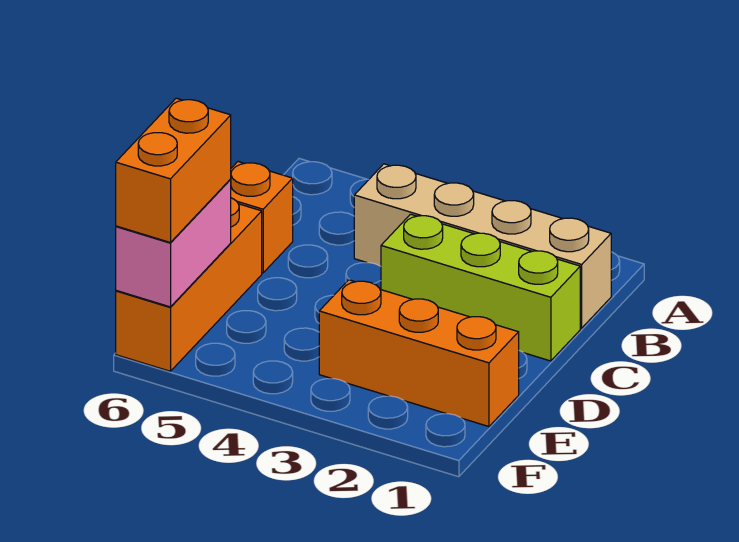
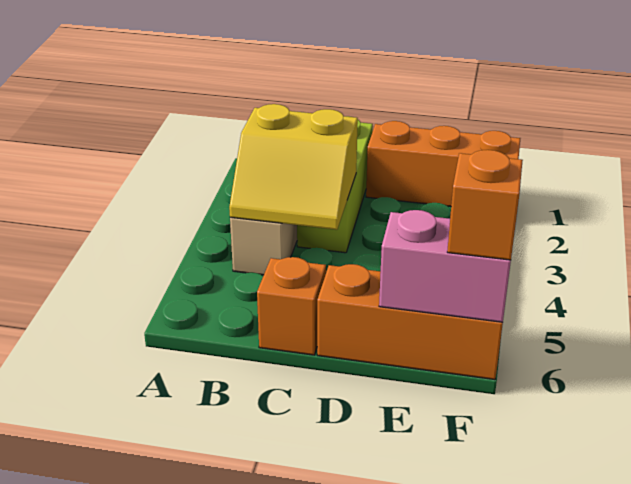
none -> yellow 2x2 slope [229,104,358,230]
orange 1x3 brick [319,280,519,427] -> orange 1x3 brick turned to [366,121,520,207]
orange 1x2 brick [116,98,231,243] -> orange 1x1 brick [447,150,523,260]

